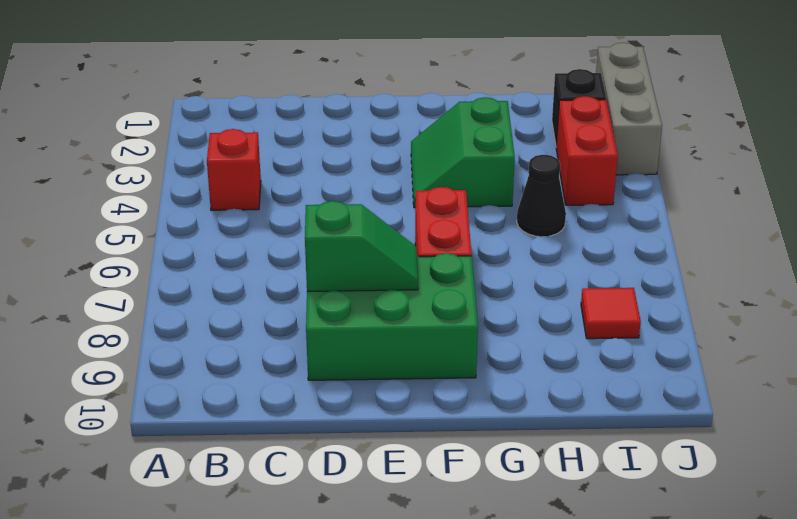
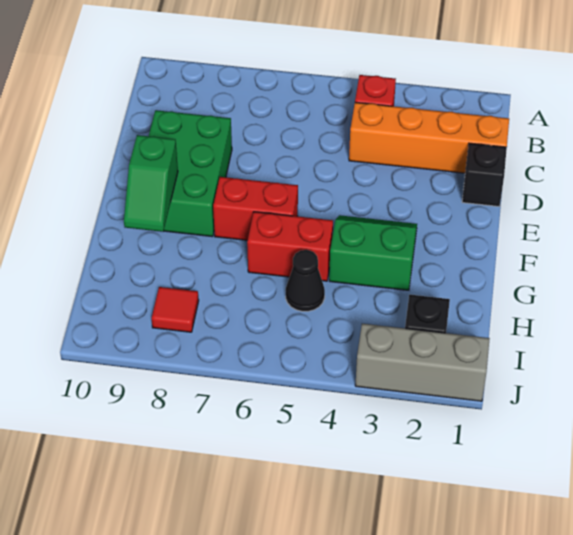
none -> orange 1x4 brick [349,102,509,173]
none -> black 1x1 brick [462,143,507,206]
green 1x2 slope [305,201,418,292] -> green 1x2 slope moved to [124,135,178,232]
red 1x2 brick [556,96,618,205] -> red 1x2 brick moved to [247,212,333,281]

